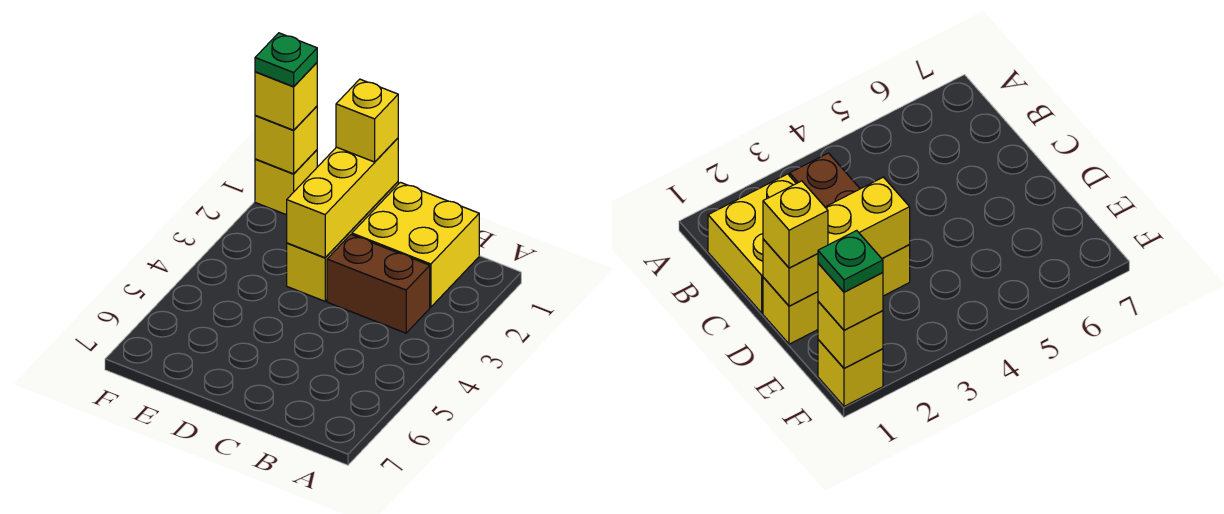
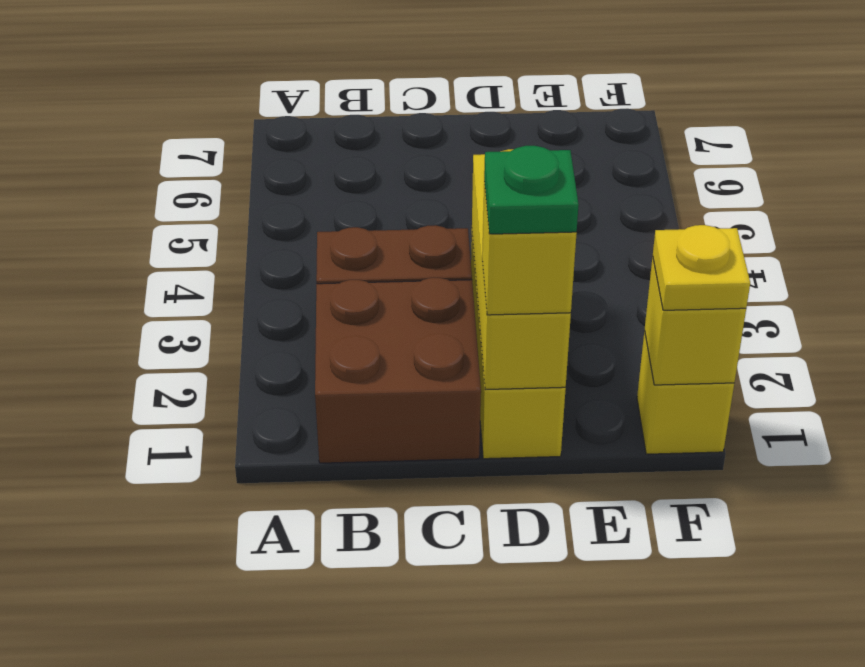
yellow 2x2 brick [352,182,479,307] -> brown 2x2 brick [315,278,481,463]
yellow 1x1 brick [255,63,317,130] -> yellow 1x1 plate [653,225,750,310]
green 1x1 plate [255,33,317,87] -> green 1x1 plate moved to [484,146,579,234]

